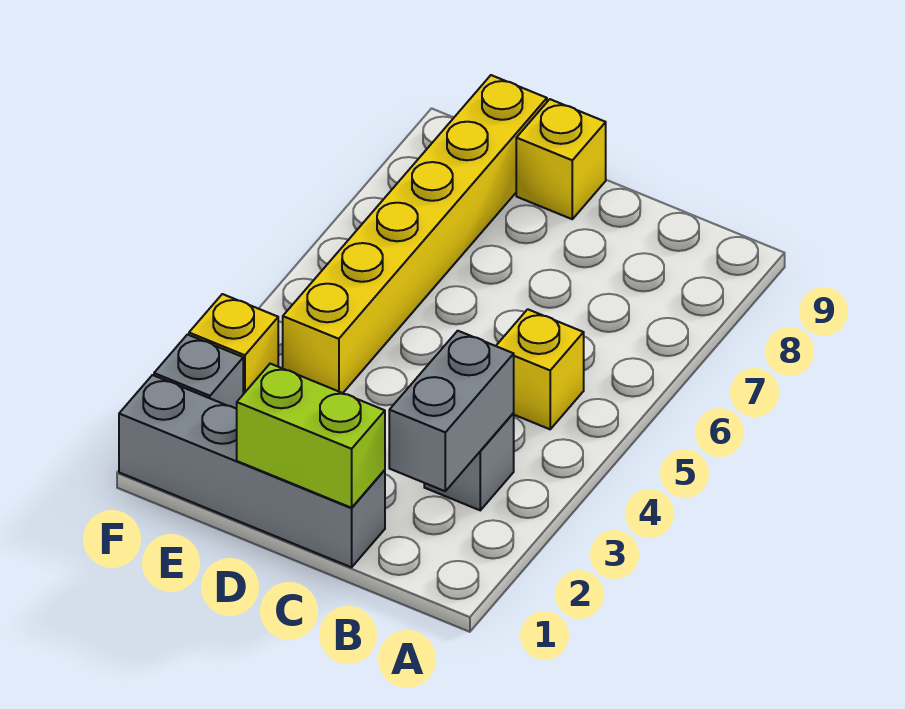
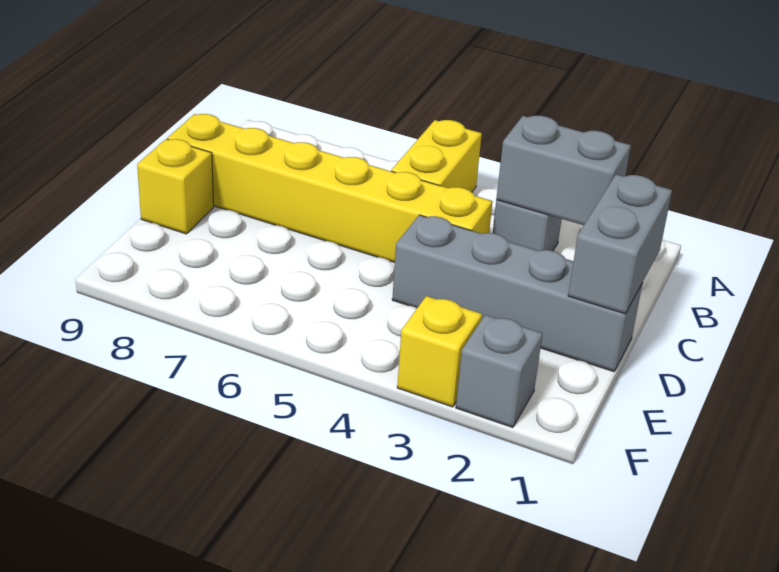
yellow 1x1 brick [496,309,584,429] -> yellow 1x2 brick [391,120,482,192]
grey 1x4 brick [119,375,385,567] -> grey 1x4 brick turned to [392,215,643,372]
lime 1x2 brick [237,364,385,508] -> grey 1x2 brick [568,174,672,314]
yellow 1x6 brick [283,75,547,393] -> yellow 1x6 brick moved to [167,114,493,262]

